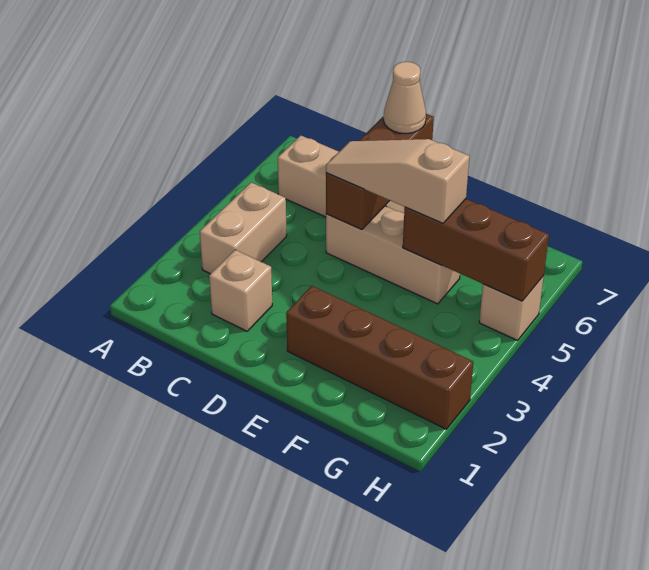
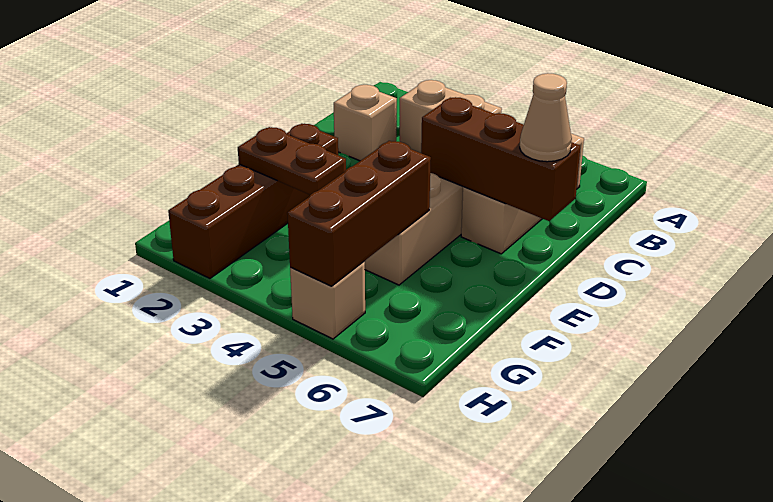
tan 1x3 slope [326,139,469,223] -> none
none -> brown 1x2 plate [238,127,346,195]

